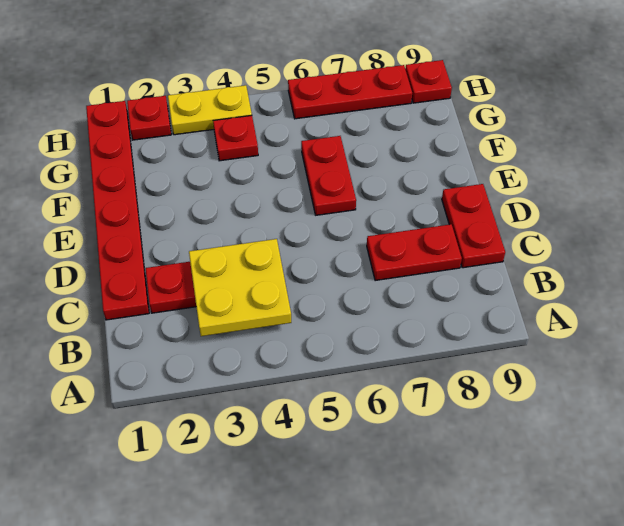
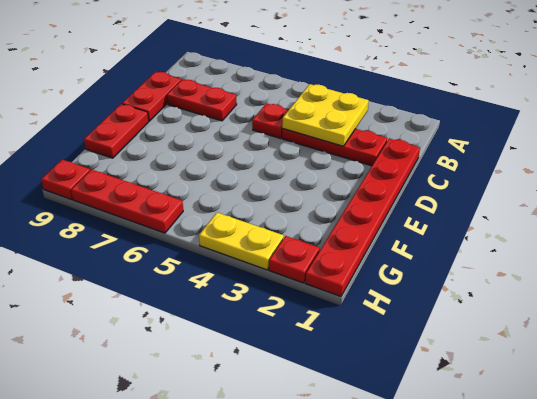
red 1x2 plate [301,136,356,215] -> red 1x2 plate moved to [84,104,149,158]
red 1x1 plate [213,115,258,161] -> red 1x1 plate moved to [252,103,288,139]

